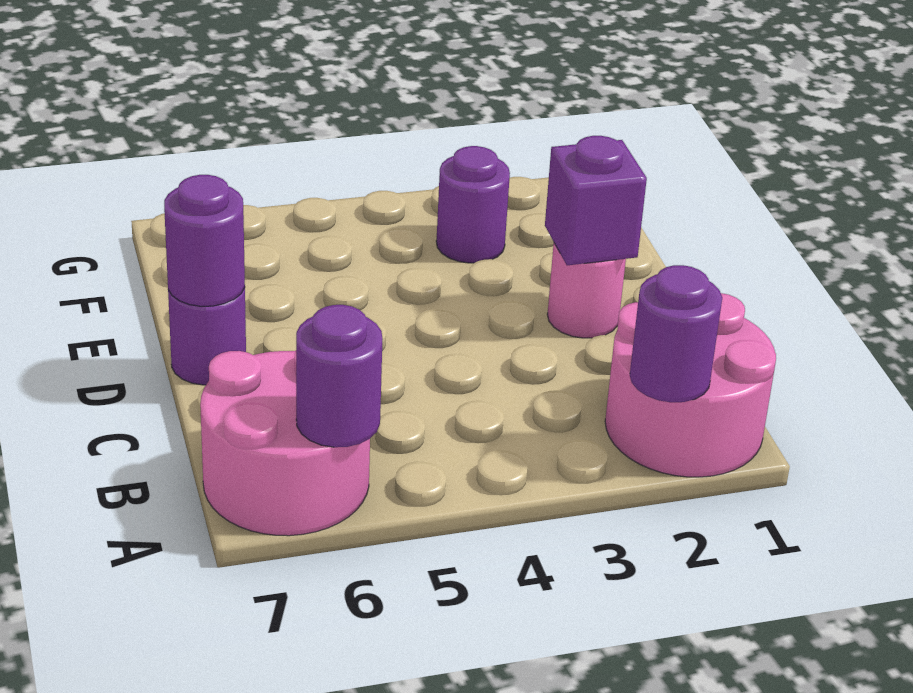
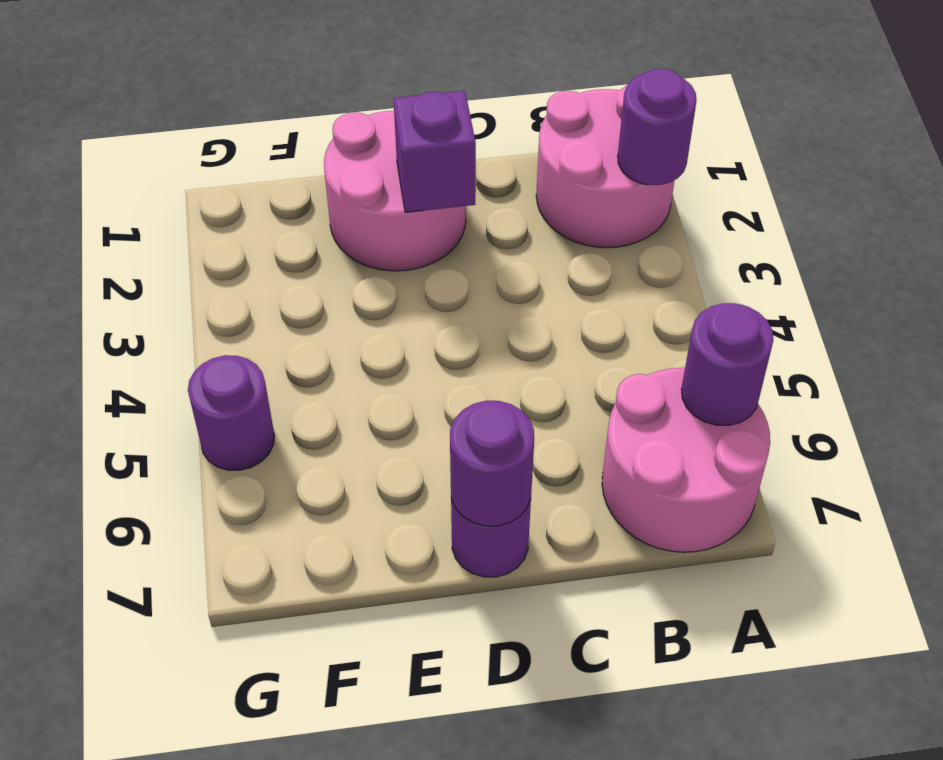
pink 1x1 round brick [547,243,626,338] -> pink 2x2 round brick [324,111,466,271]
purple 1x1 round brick [436,146,510,263] -> purple 1x1 round brick moved to [188,355,274,470]

